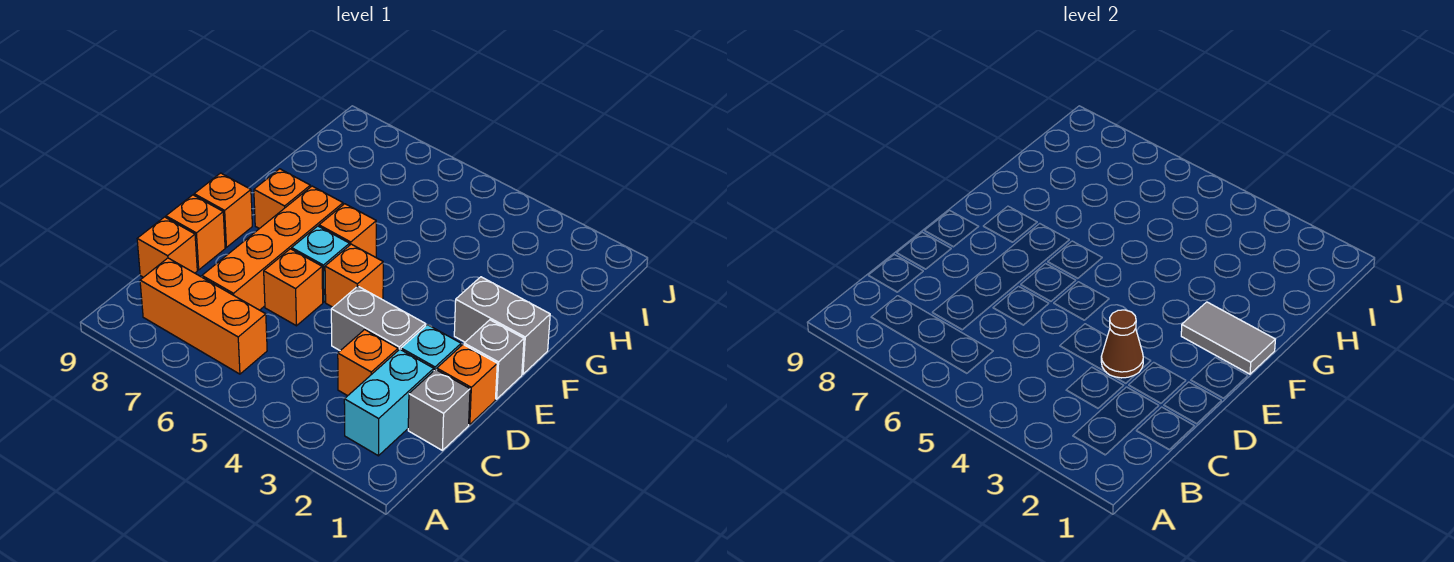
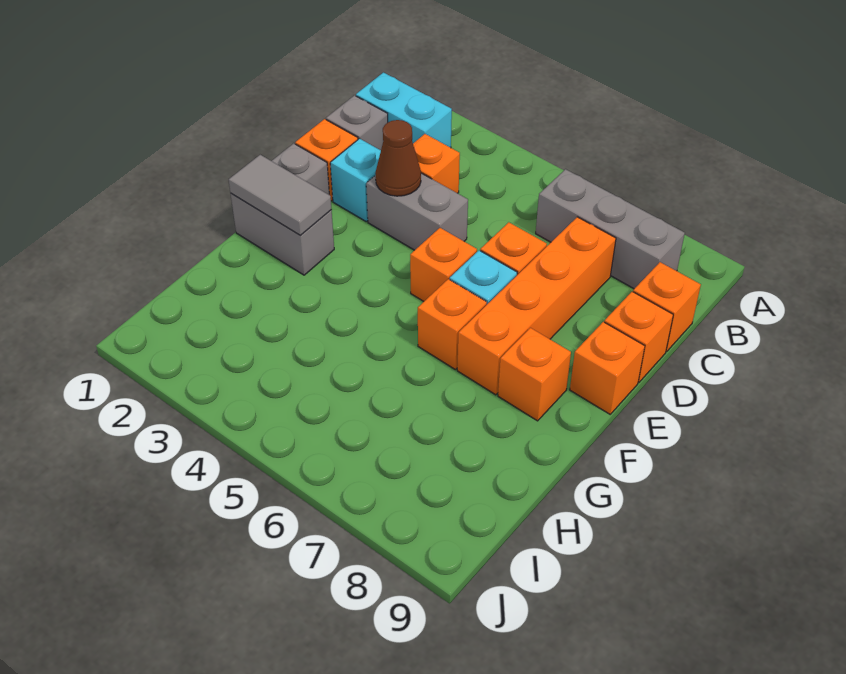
cyan 1x2 brick [344,349,434,456] -> cyan 1x2 brick turned to [356,73,452,148]
orange 1x3 brick [140,258,267,374] -> grey 1x3 brick [536,169,685,289]

